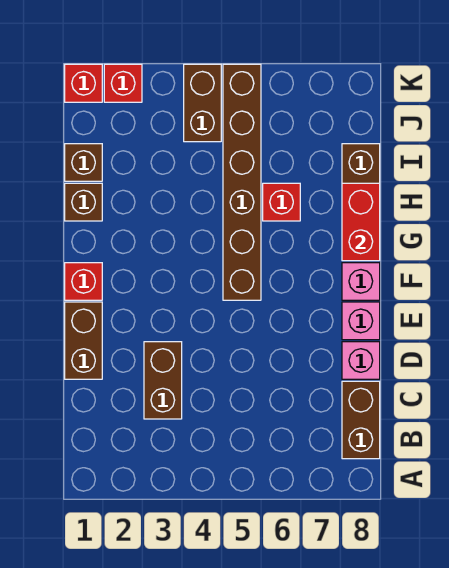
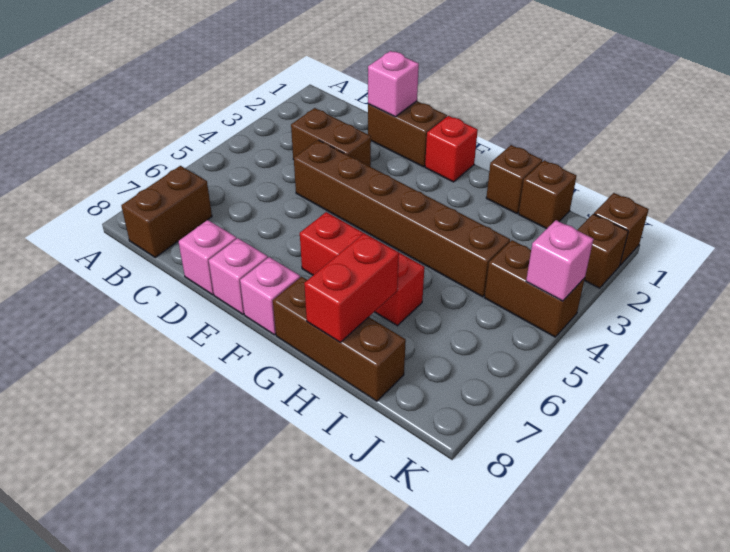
brown 1x2 brick [342,381,380,459] -> brown 1x2 brick turned to [121,166,212,257]
none -> pink 1x1 brick [368,51,419,117]
brown 1x6 brick [223,64,261,300] -> brown 1x6 brick moved to [294,140,510,297]
red 1x2 brick [342,183,380,261] -> red 1x2 brick turned to [304,233,399,342]
red 1x1 brick [263,183,300,221] -> red 1x3 brick [300,212,425,326]
red 1x1 brick [65,64,102,102] -> brown 1x1 brick [594,193,649,265]
red 1x1 brick [104,64,142,102] -> brown 1x1 brick [577,214,628,288]
none -> pink 1x1 brick [526,220,594,301]

